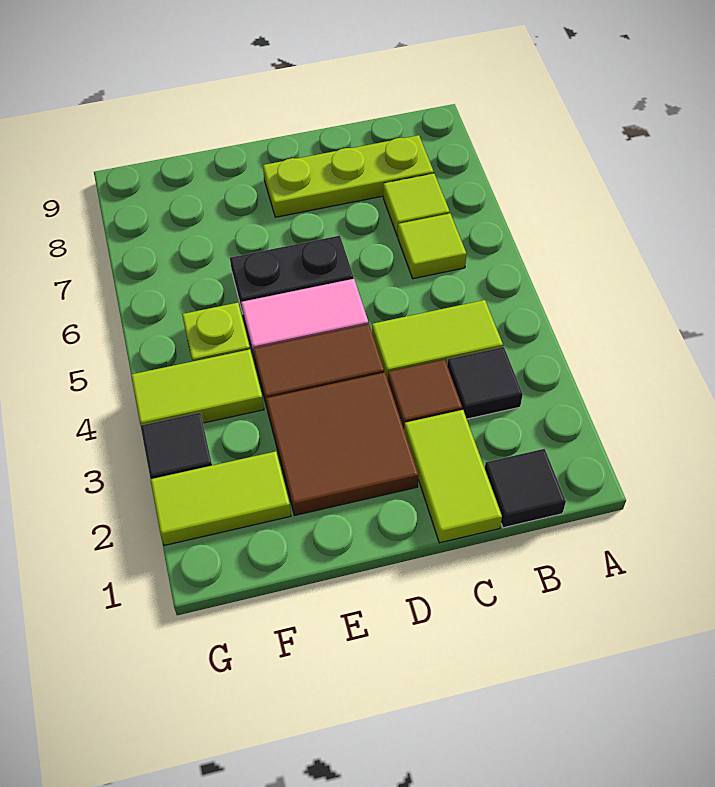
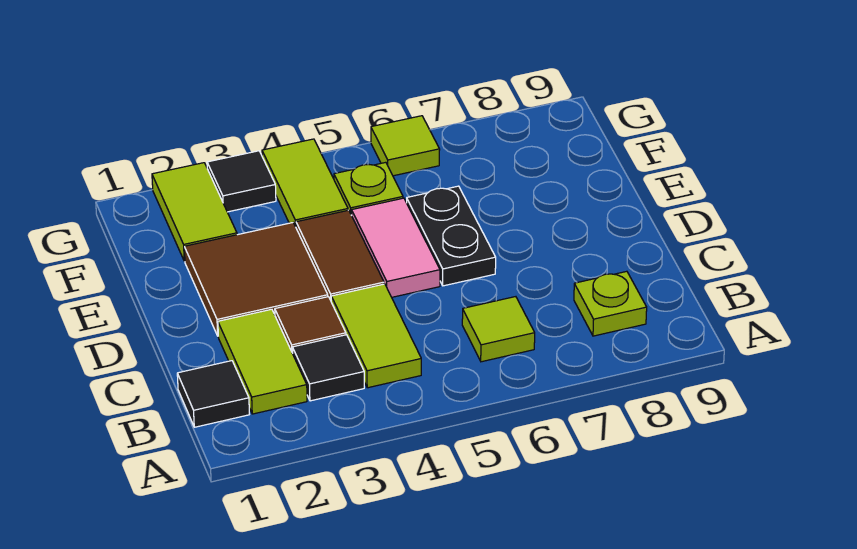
lime 1x1 tile [383,173,450,236] -> lime 1x1 tile moved to [371,116,440,176]
lime 1x3 plate [263,135,434,217] -> lime 1x1 plate [574,271,647,336]
lime 1x2 tile [404,410,502,543] -> lime 1x2 tile turned to [218,309,307,414]

